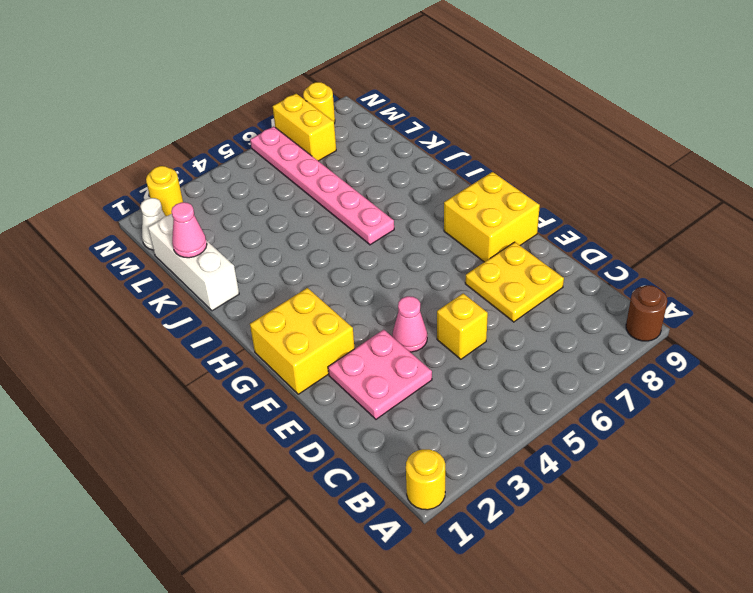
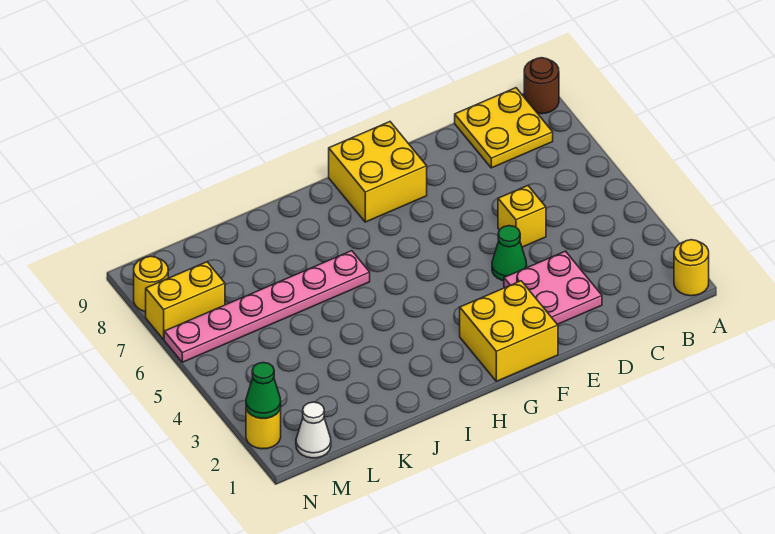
yellow 2x2 plate [465,242,564,322] -> yellow 2x2 plate moved to [455,88,553,168]
pink 1x1 cone [393,296,427,352] -> green 1x1 cone [492,226,527,281]
white 1x3 brick [148,214,239,311] -> none
pink 1x1 cone [171,202,207,258] -> none
none -> green 1x1 cone [246,363,281,418]

